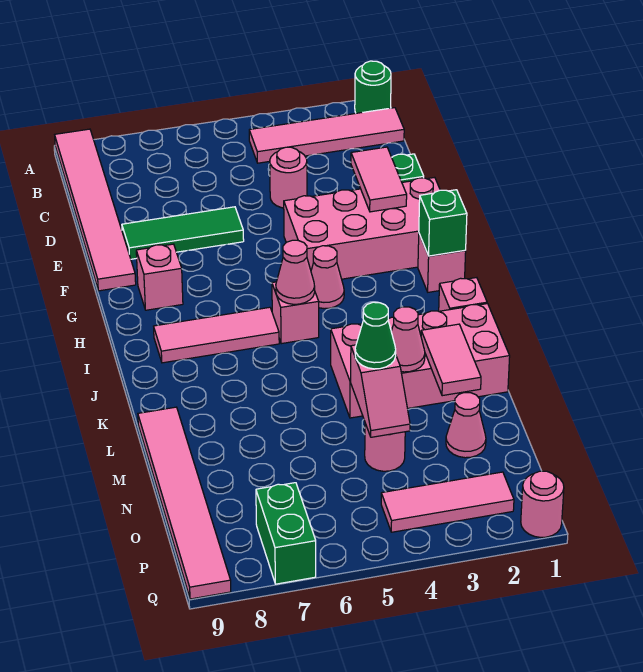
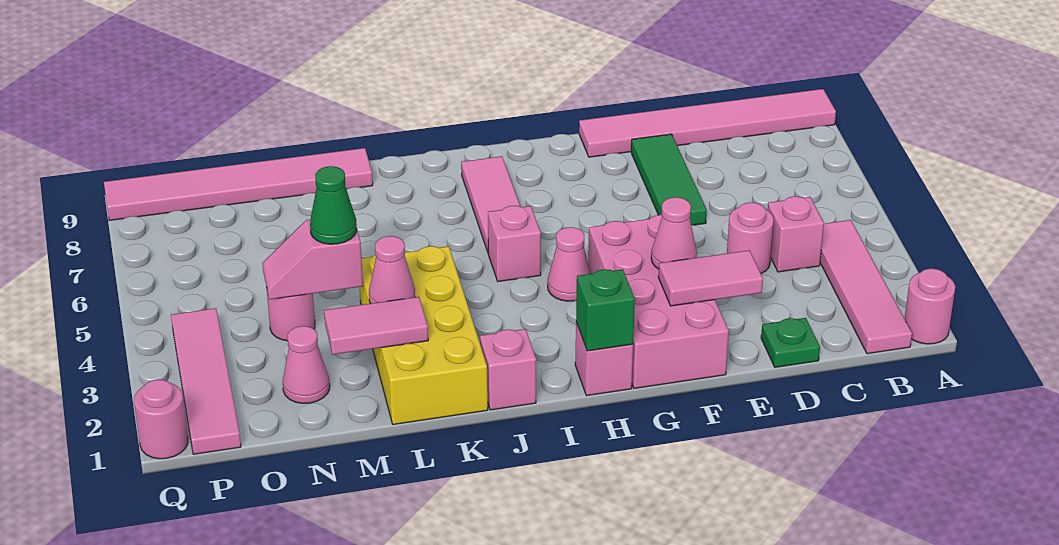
green 1x1 round brick [355,61,391,113] -> pink 1x1 round brick [905,269,955,344]
pink 1x1 brick [136,244,183,310] -> pink 1x1 brick moved to [768,196,824,272]
pink 1x1 cone [276,240,315,304] -> pink 1x1 cone moved to [651,197,697,269]
pink 2x4 brick [331,304,510,418] -> yellow 2x4 brick [360,246,488,425]
pink 1x3 tile [381,472,514,532] -> pink 1x4 tile [171,308,241,454]
green 1x2 brick [256,483,316,584] -> none

